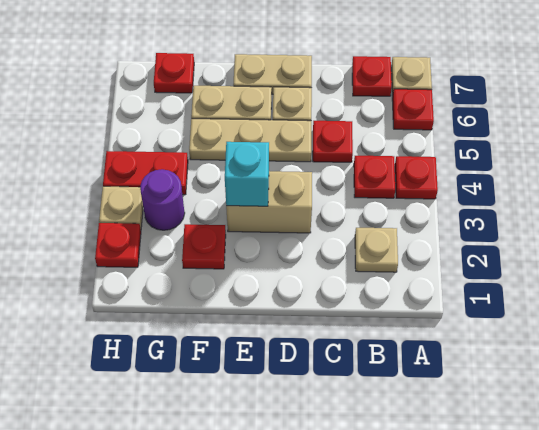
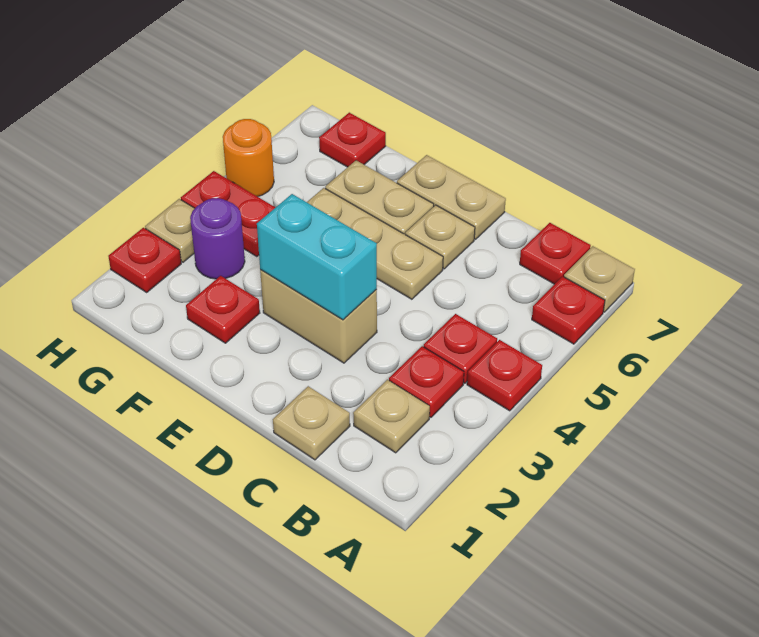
none -> tan 1x1 plate [273,386,350,460]
red 1x1 plate [313,121,353,162] -> red 1x1 plate moved to [389,346,464,417]
cyan 1x1 brick [225,142,269,206] -> cyan 1x2 brick [257,194,377,320]
none -> orange 1x1 round brick [223,119,274,197]

